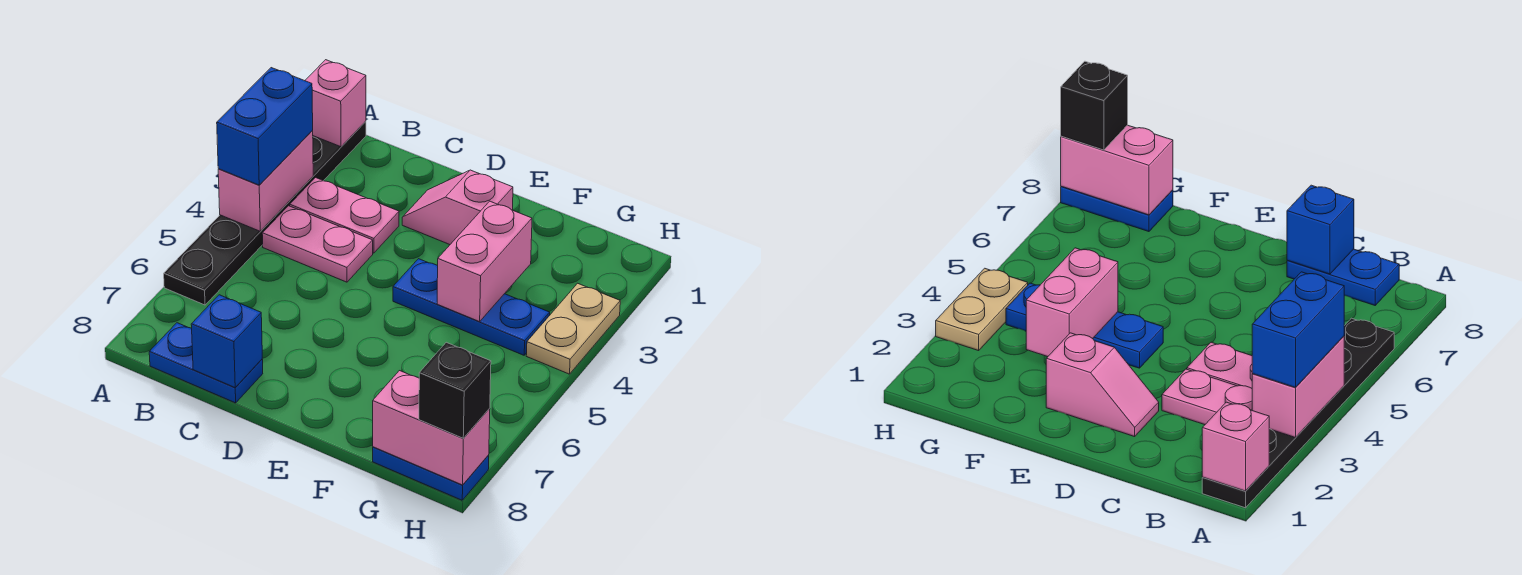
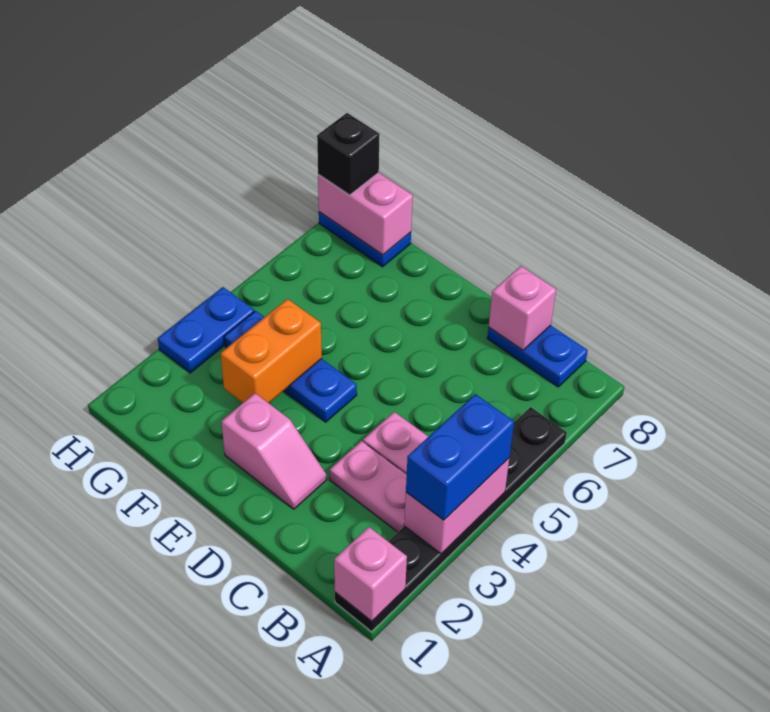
blue 1x1 brick [191,295,262,388] -> pink 1x1 brick [489,266,556,350]
pink 1x2 brick [437,201,532,322] -> orange 1x2 brick [221,299,322,403]
tan 1x2 plate [526,283,620,374] -> blue 1x2 plate [158,287,254,373]

